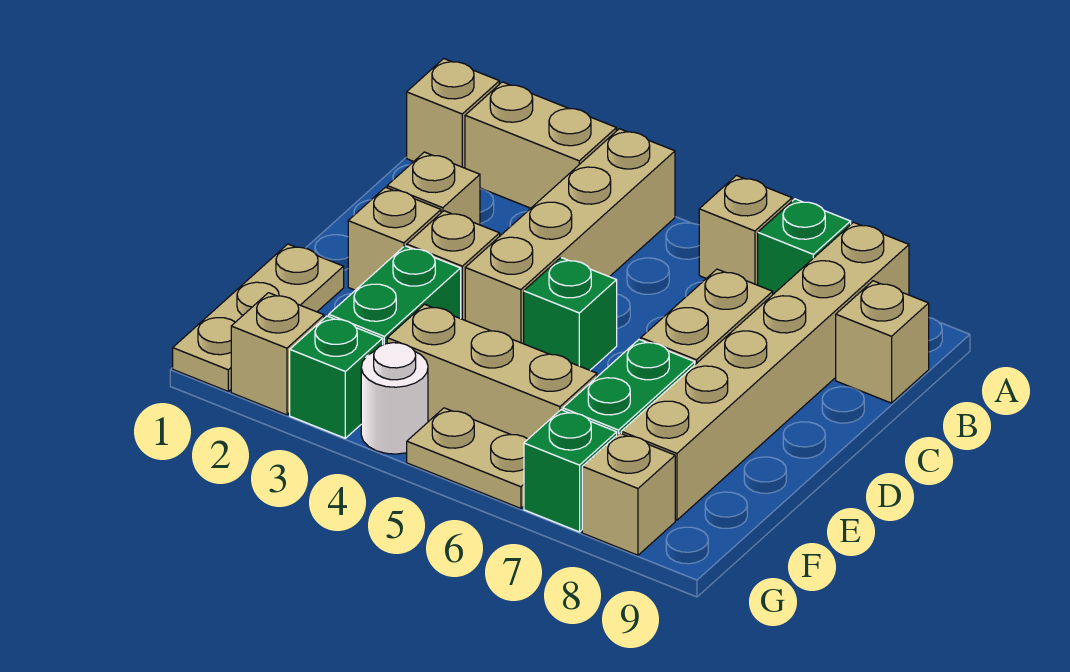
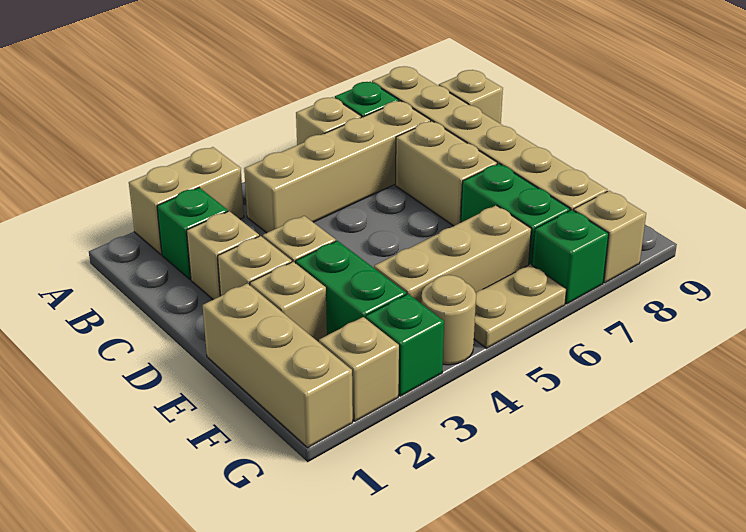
tan 1x1 brick [407,59,499,168] -> tan 1x1 brick moved to [250,262,327,342]
tan 1x4 brick [465,129,675,344] -> tan 1x4 brick turned to [244,101,431,233]
green 1x1 brick [524,258,617,370] -> green 1x1 brick moved to [157,188,228,279]
tan 1x3 plate [173,244,344,391] -> tan 1x3 brick [203,284,353,448]
white 1x1 round brick [361,343,428,454] -> tan 1x1 round brick [421,275,476,365]

